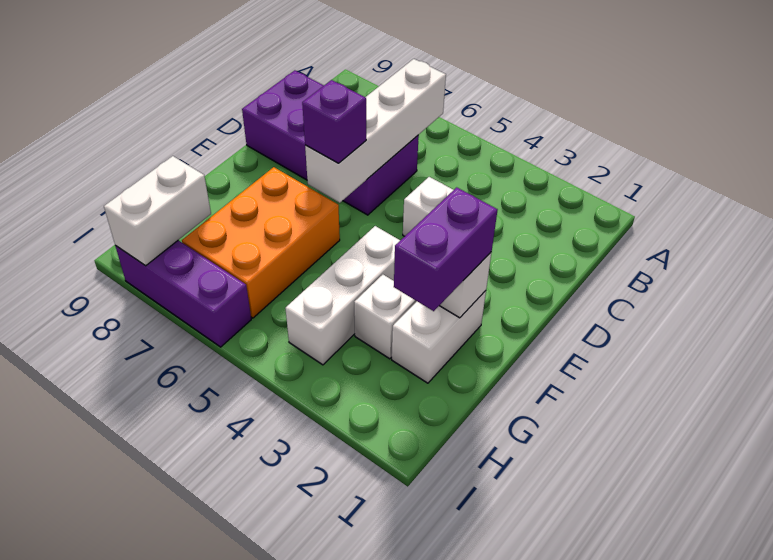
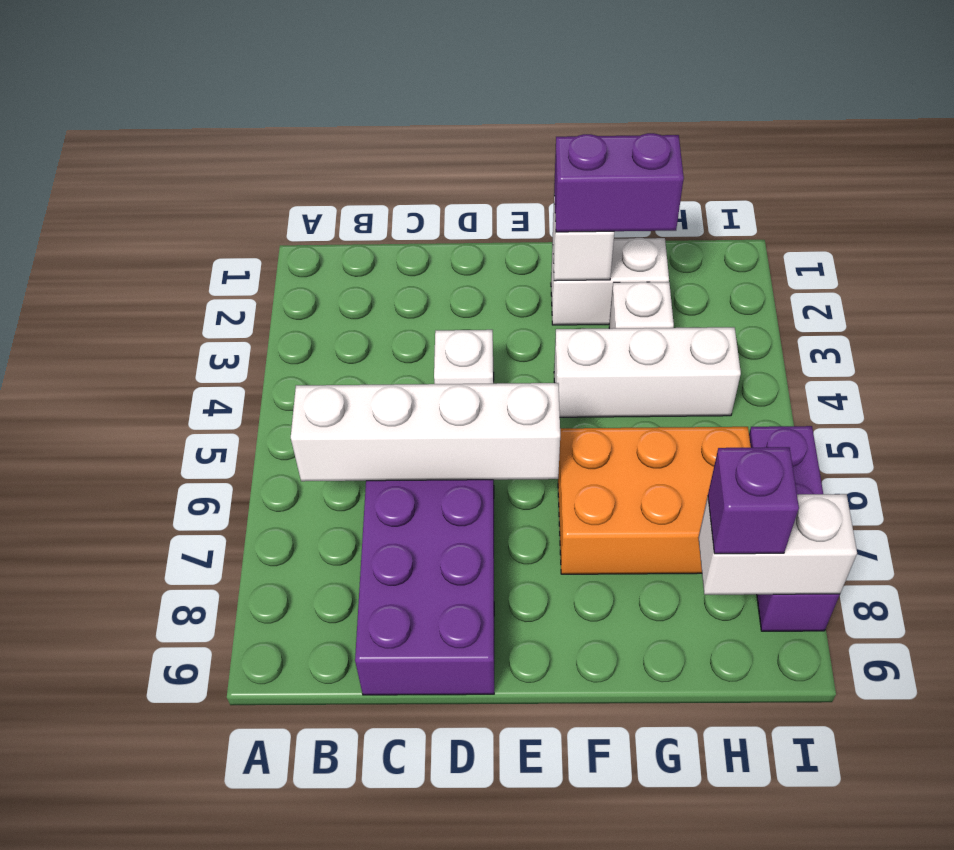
purple 1x1 brick [302,80,366,163] -> purple 1x1 brick moved to [708,447,799,554]

